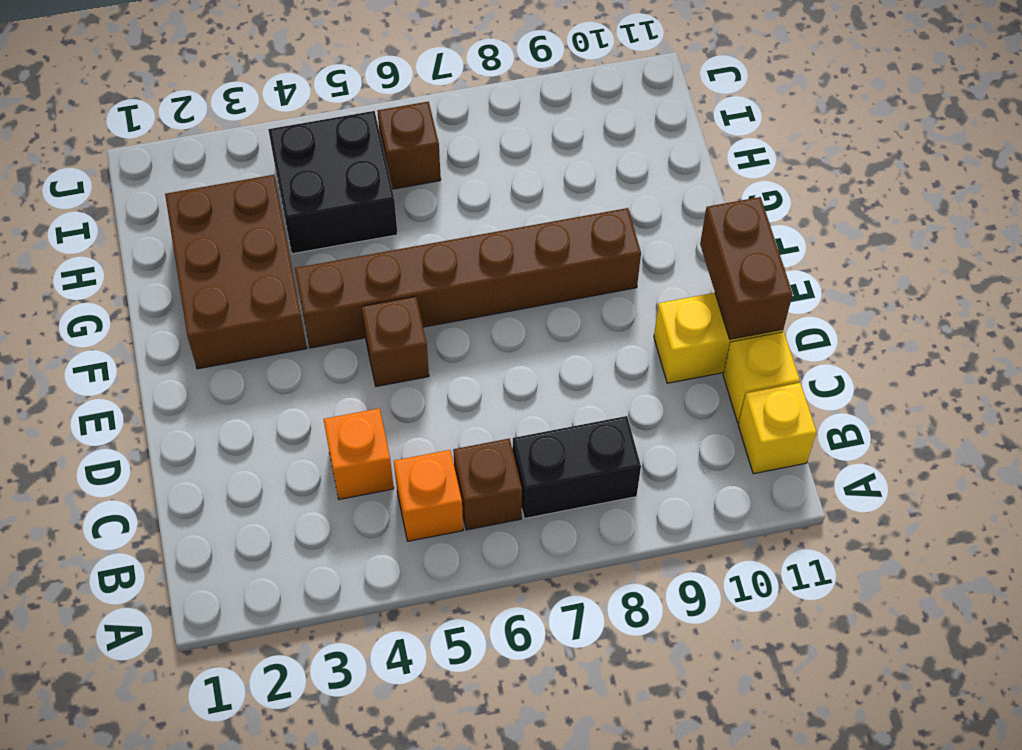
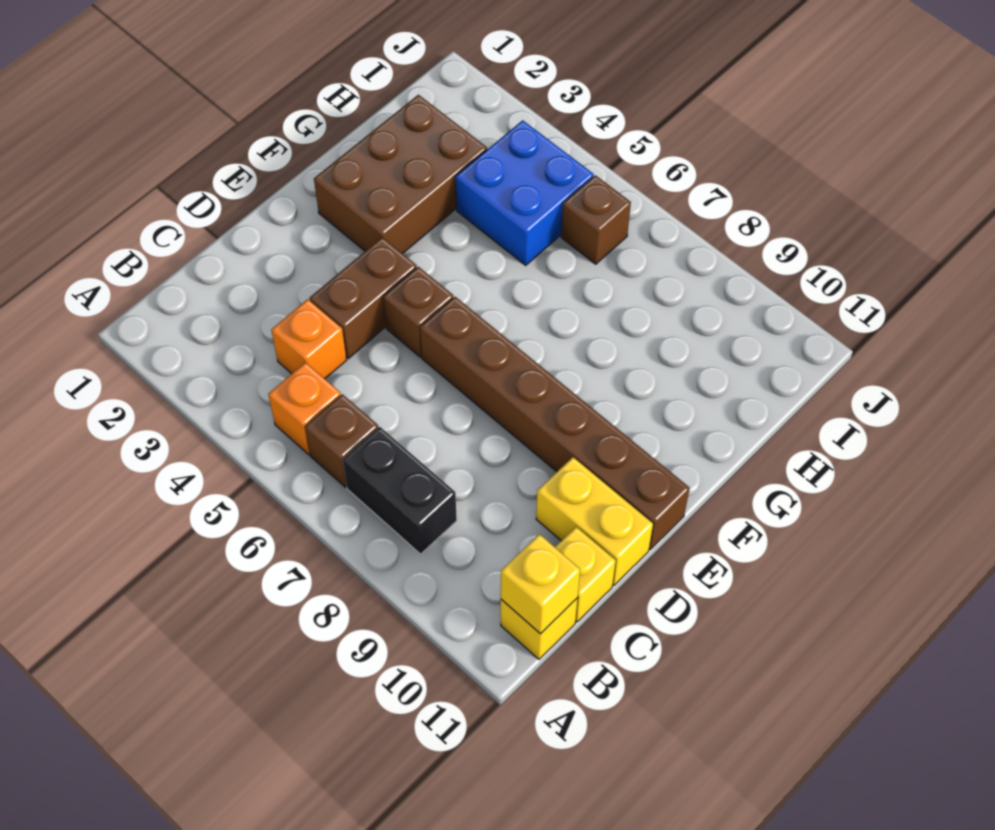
none -> yellow 1x1 brick [501,534,580,634]
brown 1x2 brick [700,197,793,339] -> brown 1x2 brick moved to [310,237,417,358]
brown 1x6 brick [295,208,641,348] -> brown 1x6 brick moved to [420,297,690,550]
black 2x2 brick [268,111,398,254] -> blue 2x2 brick [455,120,594,265]

